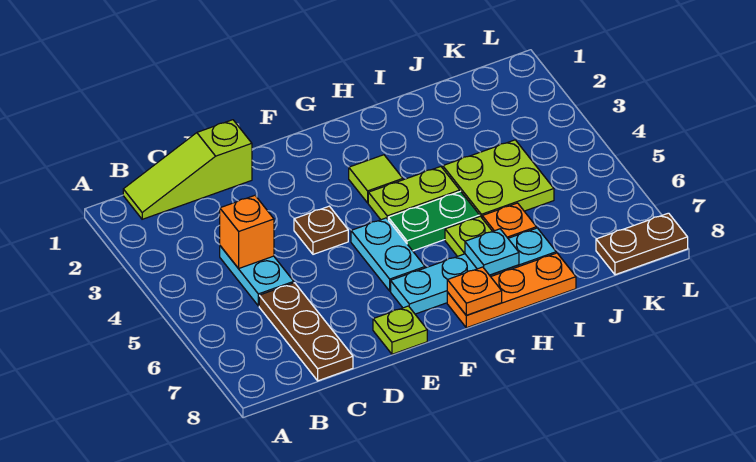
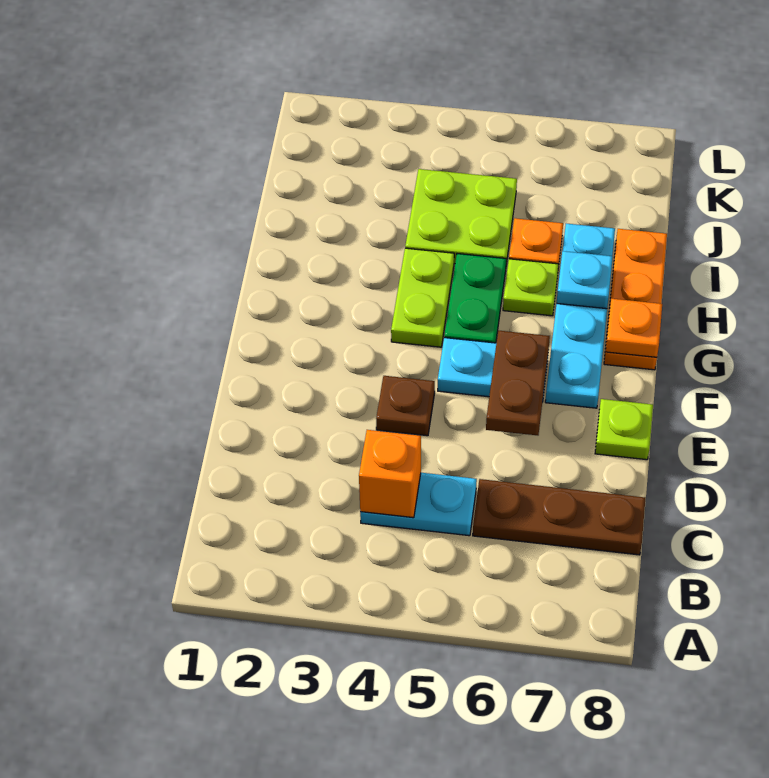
lime 1x3 slope [123,120,252,219] -> none
lime 1x1 tile [349,155,403,203] -> none
brown 1x2 plate [596,213,688,275] -> brown 1x2 plate moved to [486,331,550,435]

